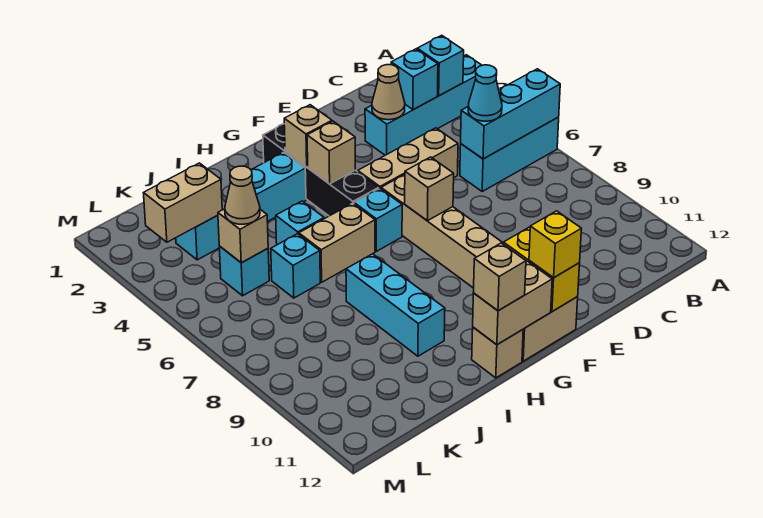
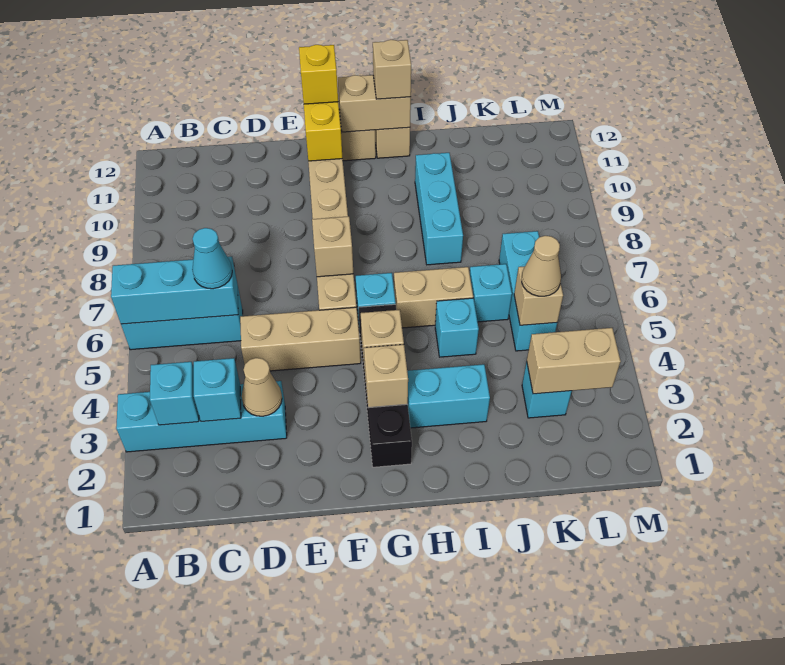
cyan 1x1 brick [219,246,269,296] -> cyan 1x3 brick [499,231,557,351]

